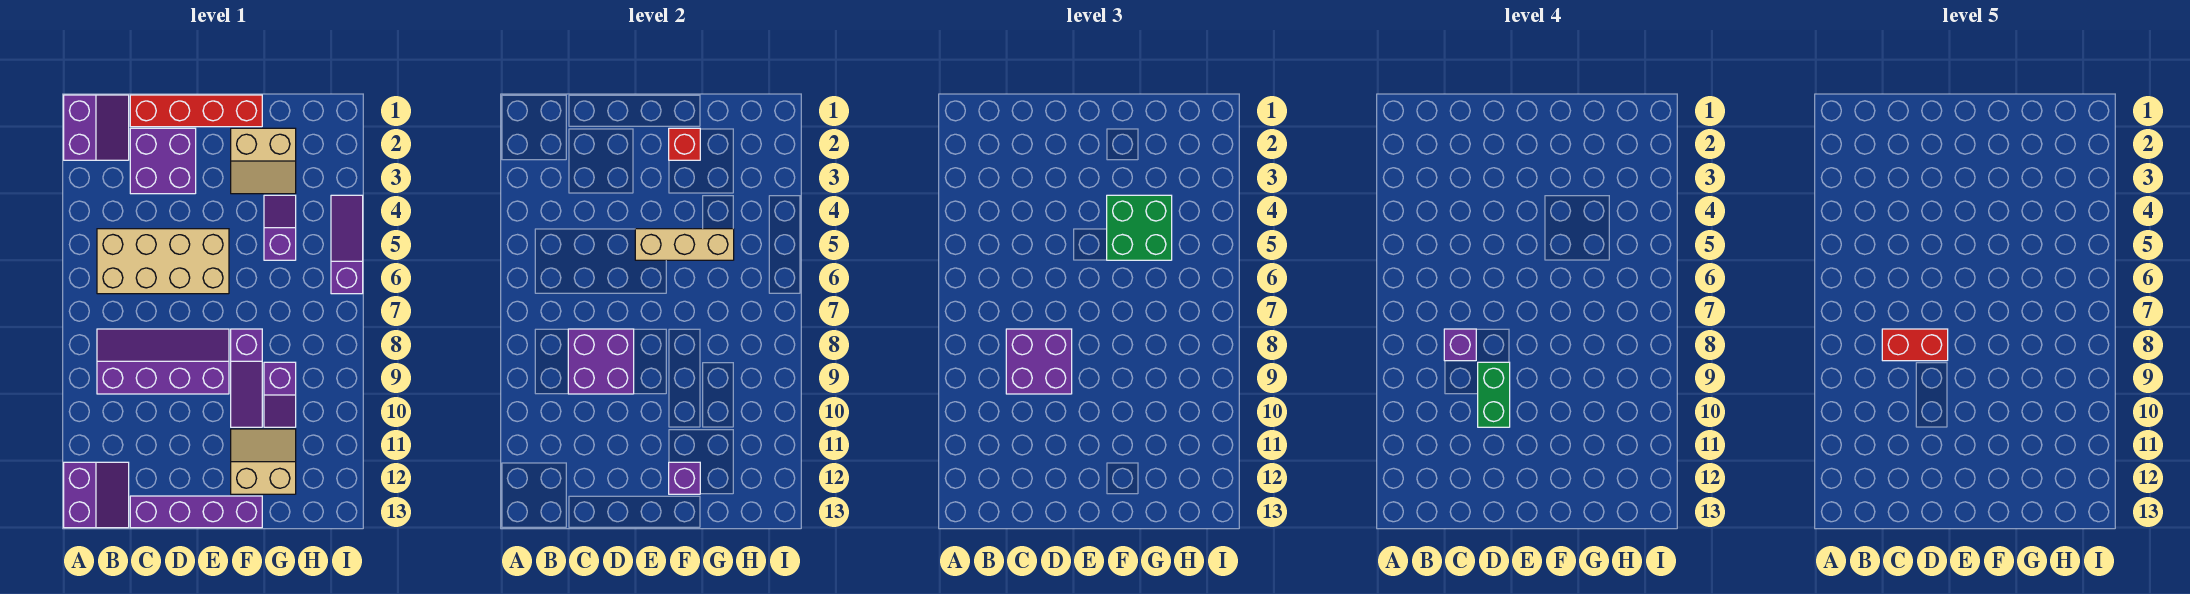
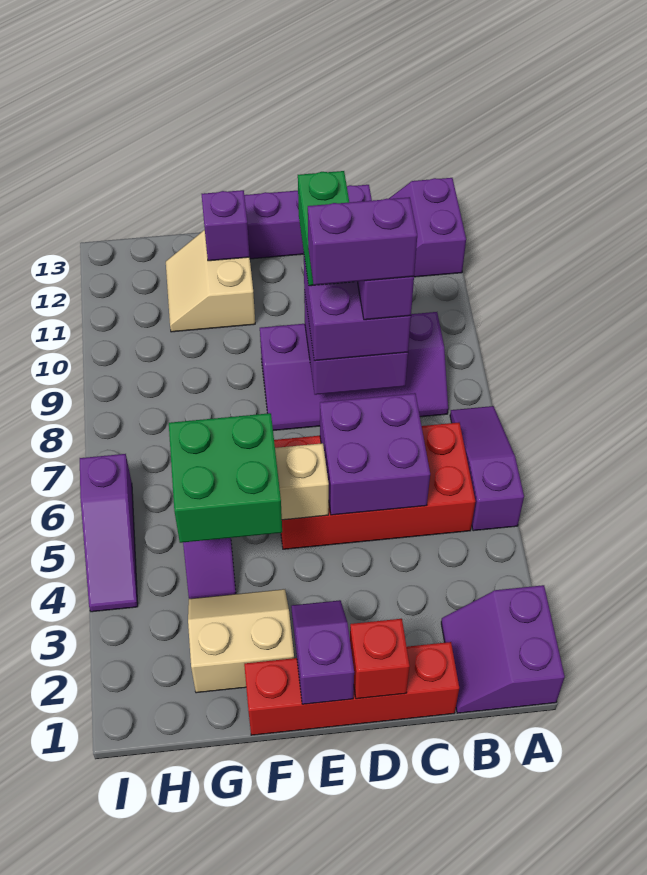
tan 2x4 brick [97,229,229,294] -> red 2x4 brick [274,423,475,549]
purple 2x2 brick [130,128,196,194] -> purple 2x2 brick moved to [320,393,430,515]
red 1x2 brick [1882,329,1948,361] -> purple 1x2 brick [308,197,417,285]
red 1x1 brick [669,128,700,160] -> red 1x1 brick moved to [350,619,410,699]
purple 1x3 slope [231,329,262,427] -> purple 1x3 slope moved to [450,406,524,531]
tan 2x2 slope [231,429,296,494] -> tan 2x2 slope turned to [166,230,255,332]
purple 1x2 slope [264,362,296,427] -> purple 1x2 slope moved to [291,600,354,704]

